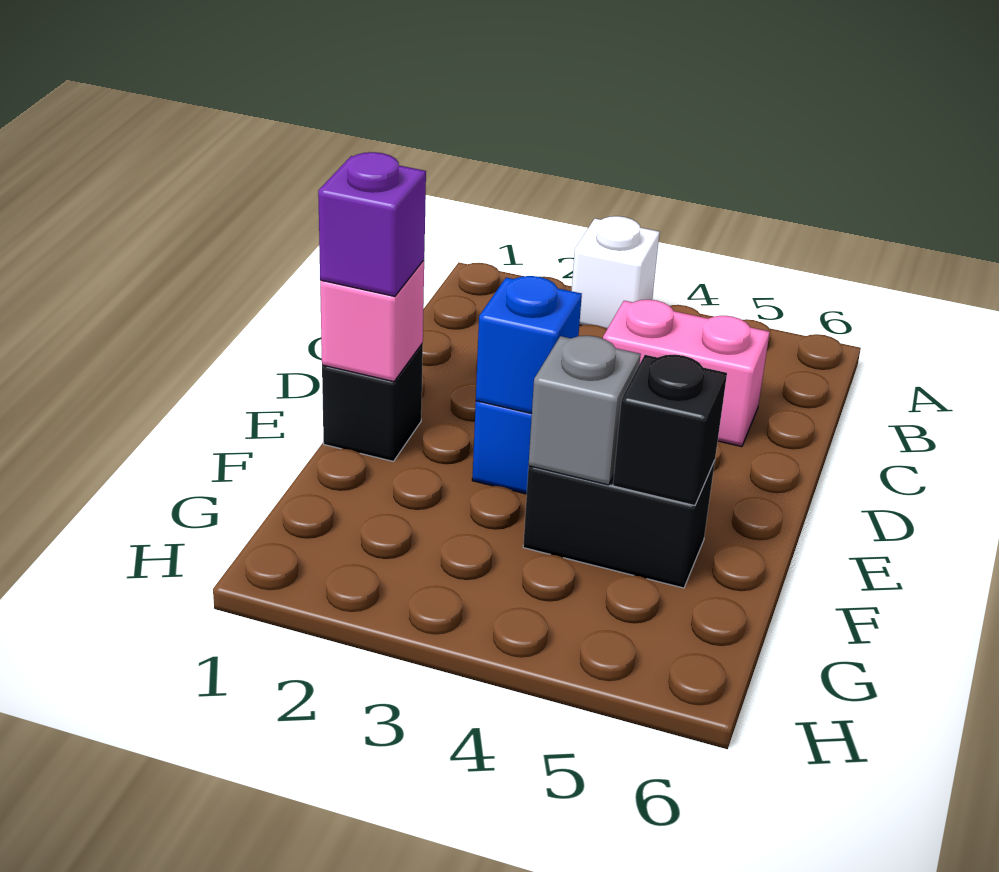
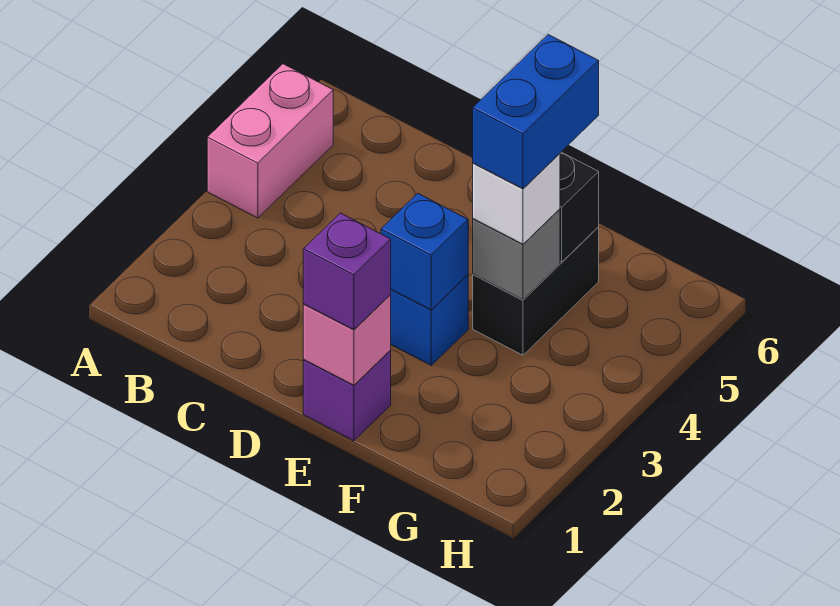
white 1x1 brick [572,216,660,329] -> white 1x1 brick moved to [473,154,560,244]
pink 1x2 brick [603,300,770,447] -> pink 1x2 brick moved to [207,64,333,218]
black 1x1 brick [322,344,423,461] -> purple 1x1 brick [303,350,391,441]
none -> blue 1x2 brick [473,35,599,189]

